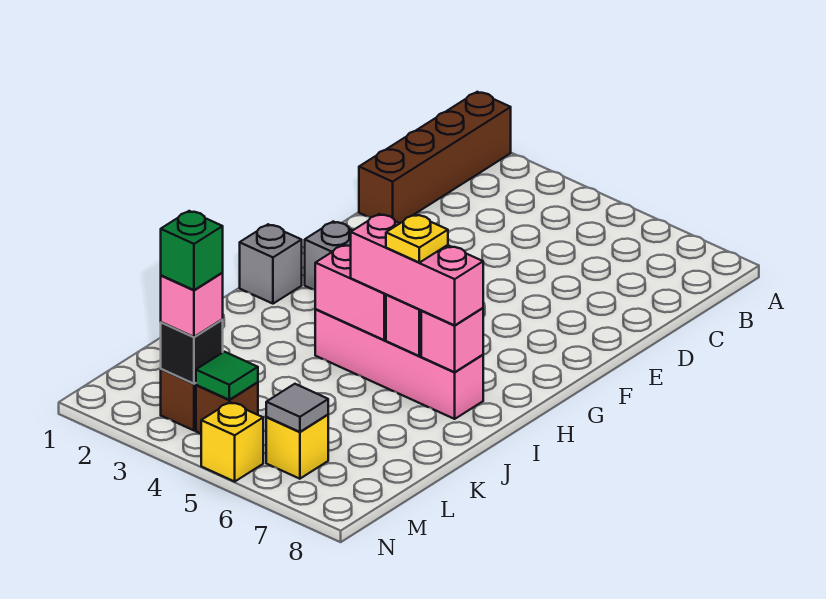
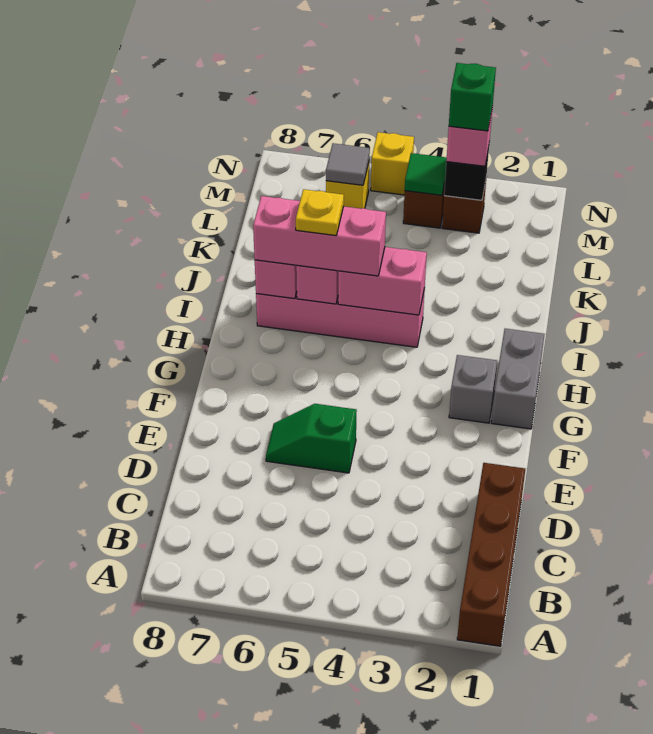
none -> green 1x2 slope [266,404,357,473]
grey 1x1 brick [240,224,302,304] -> grey 1x2 brick [491,329,545,429]

